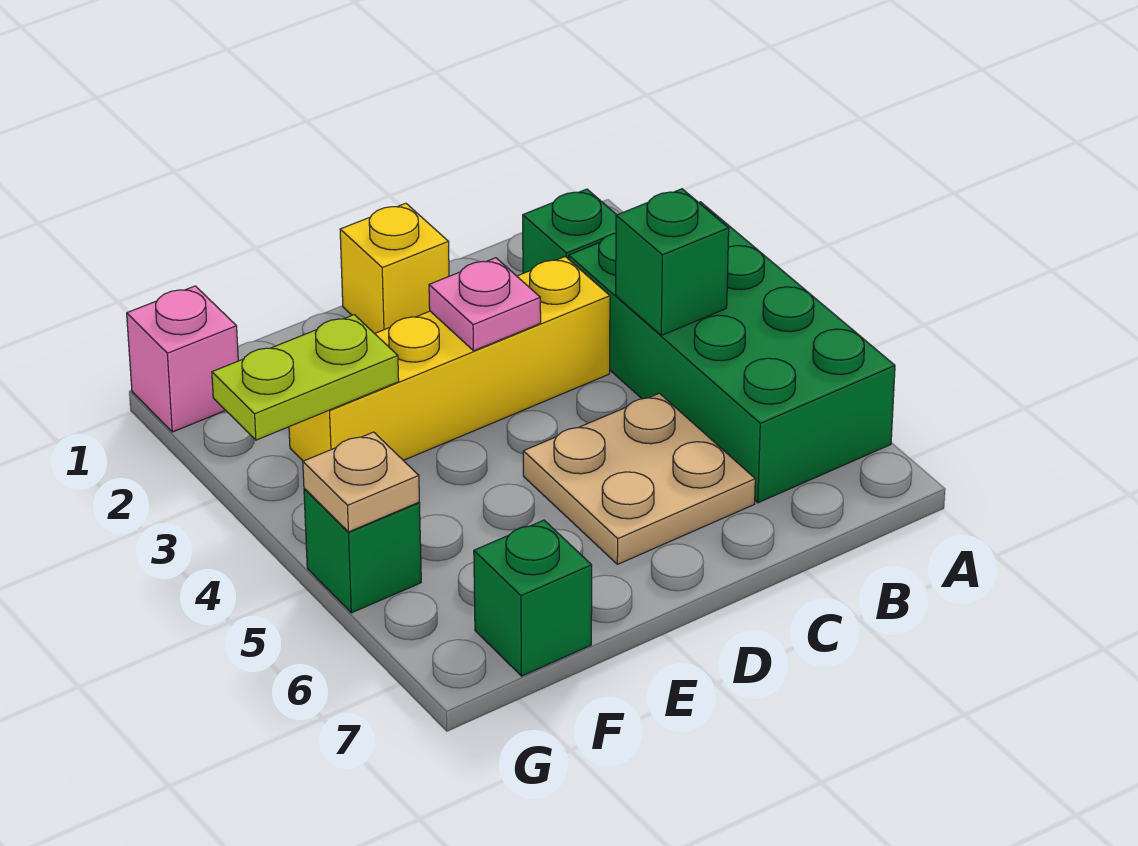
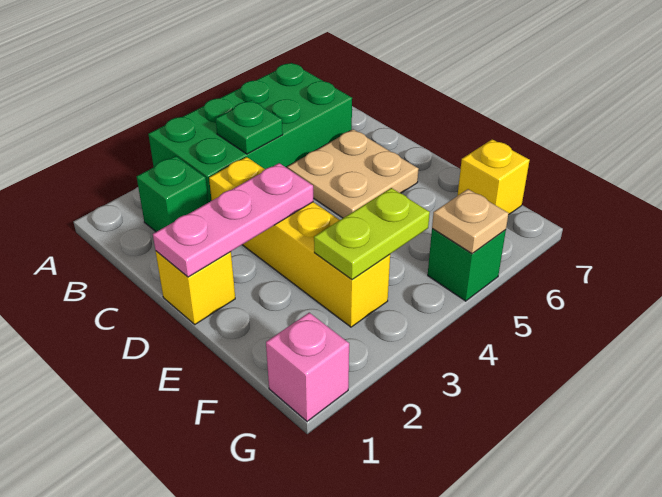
green 1x1 brick [616,189,729,335] -> green 1x1 plate [216,100,283,154]
pink 1x1 plate [429,258,541,351] -> pink 1x3 plate [153,163,313,277]
lime 1x2 plate [212,315,399,440] -> lime 1x2 plate turned to [314,188,430,280]
green 1x1 brick [474,520,592,676] -> yellow 1x1 brick [457,139,530,215]

